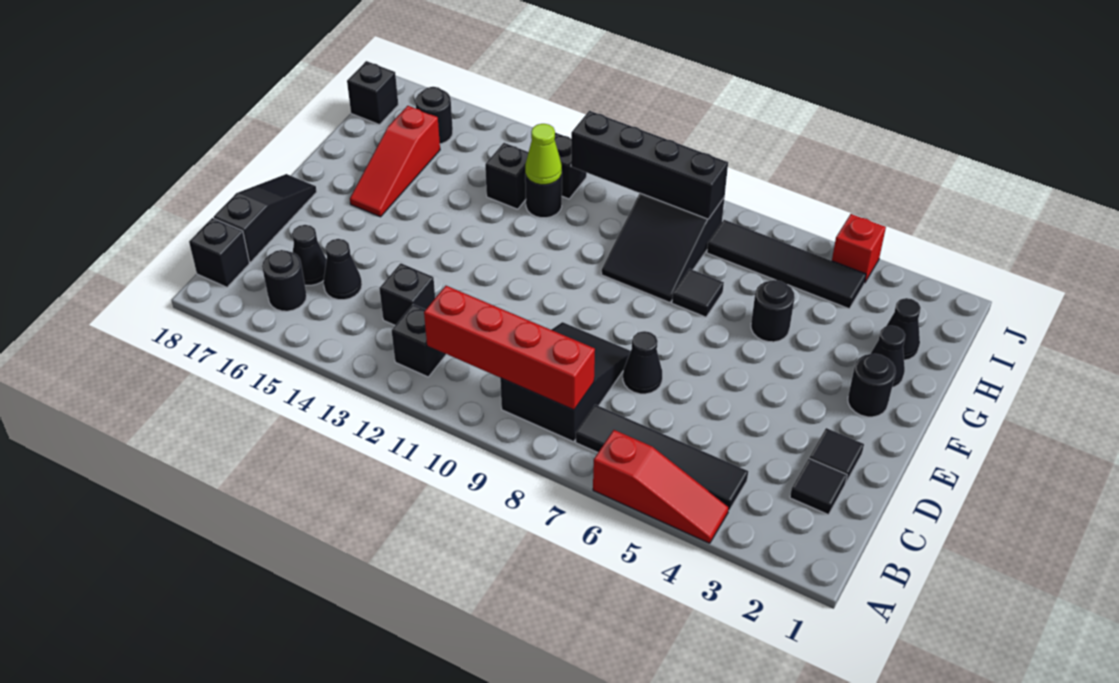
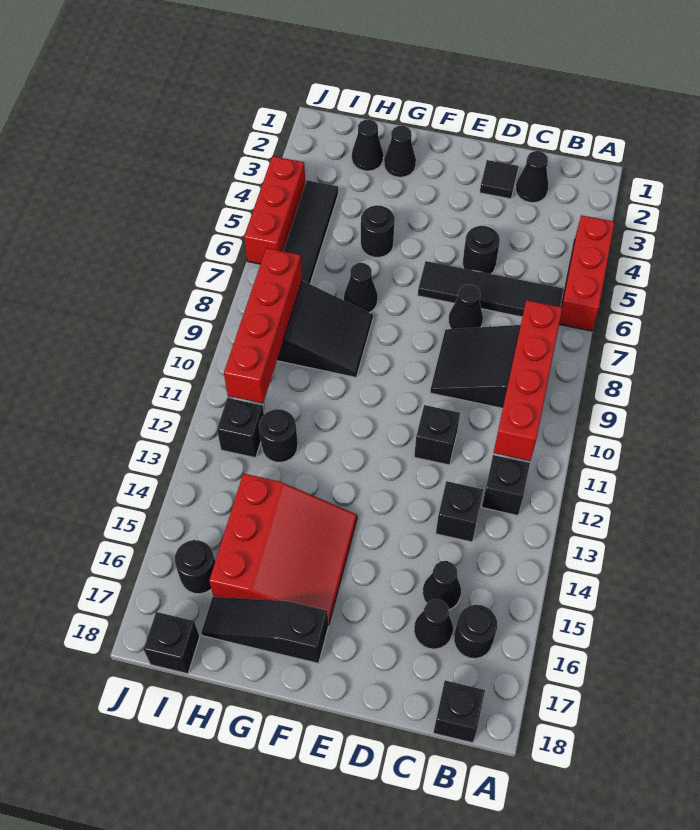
red 1x3 slope [593,430,729,543] -> red 1x3 brick [559,215,615,331]
black 1x4 tile [576,405,748,511] -> black 1x4 tile turned to [418,261,564,317]
black 1x1 tile [790,459,847,515] -> black 1x1 cone [516,151,548,203]
black 1x3 slope [214,174,317,262] -> black 1x3 slope moved to [201,597,328,663]
black 1x1 round brick [848,354,896,417] -> black 1x1 round brick moved to [463,226,500,274]
red 1x3 slope [350,106,440,217] -> red 3x3 slope [209,474,357,625]
black 1x1 tile [672,269,724,317] -> black 1x1 cone [344,263,378,312]
lime 1x1 cone [525,124,562,185] -> none
black 1x1 brick [485,143,529,209] -> black 1x1 brick moved to [414,405,460,465]
black 1x4 brick [571,111,728,219] -> red 1x4 brick [224,248,302,403]
red 1x1 brick [832,214,886,282] -> red 1x3 brick [244,156,305,264]

